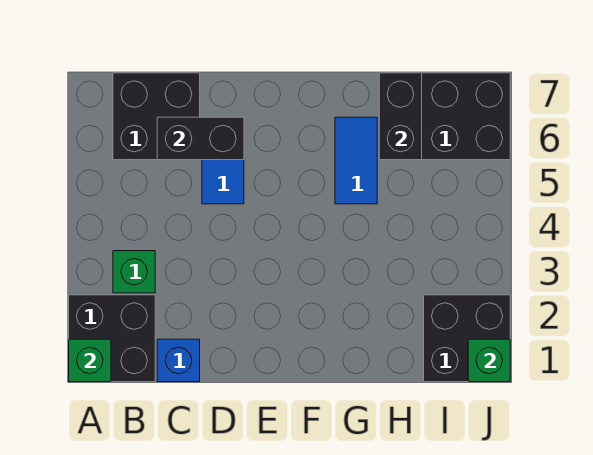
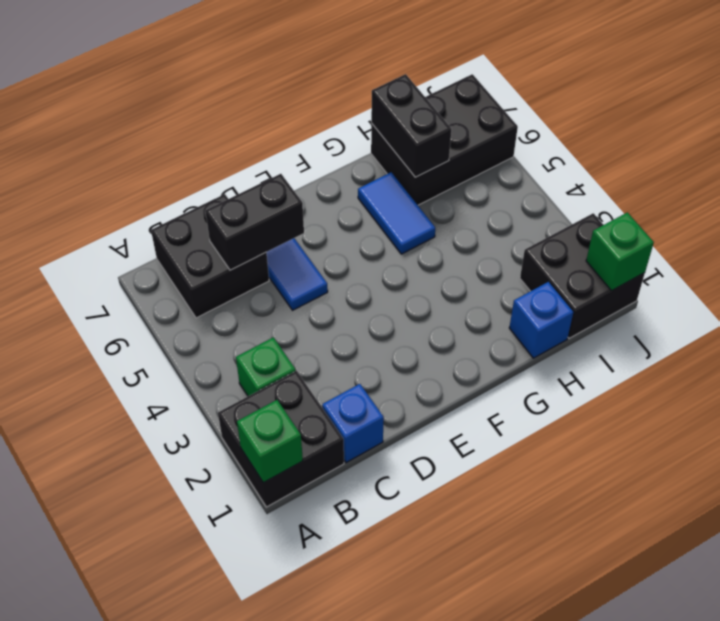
none -> blue 1x1 brick [509,282,573,358]

